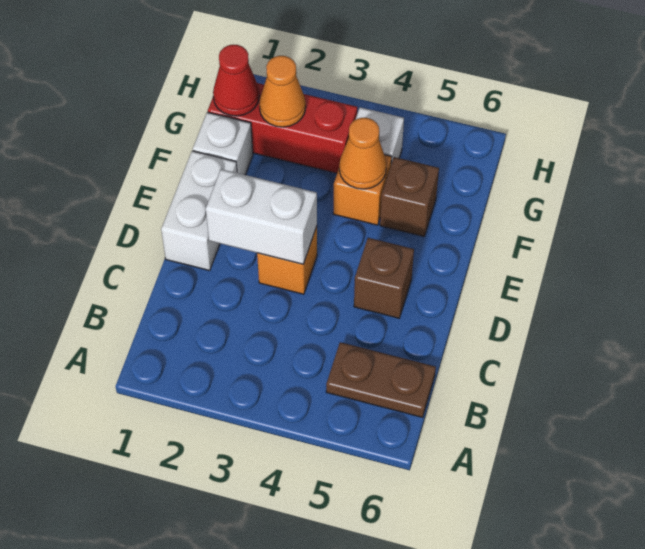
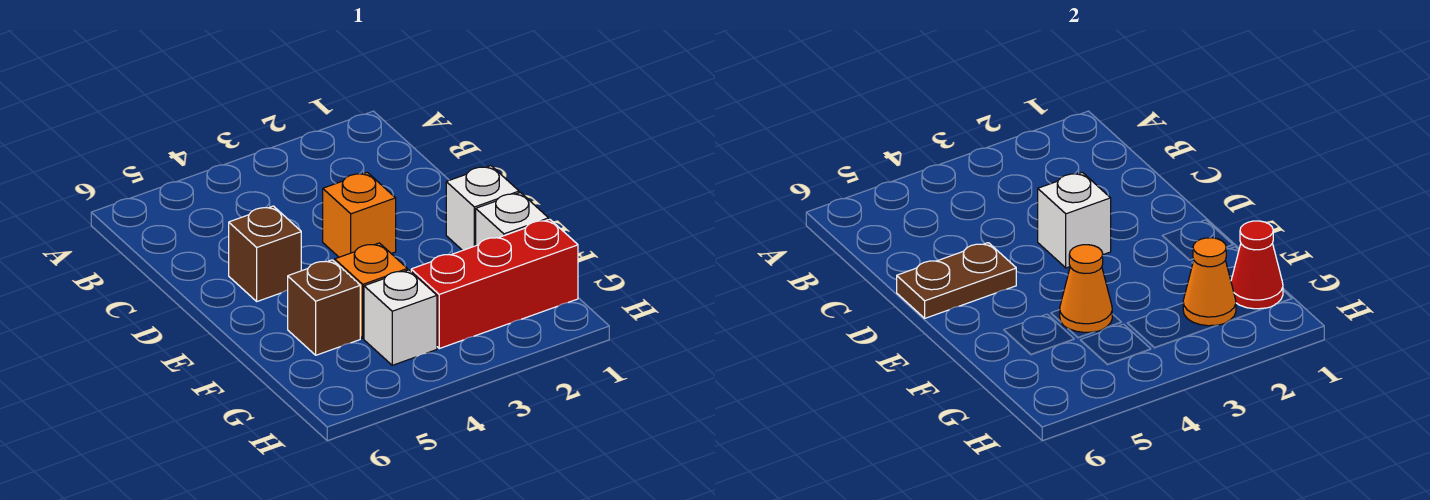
brown 1x2 plate [326,342,436,417] -> brown 1x2 plate moved to [897,243,1016,318]
white 1x2 brick [161,151,237,271] -> white 1x1 brick [446,166,519,250]
white 1x2 brick [206,169,317,264] -> white 1x1 brick [1038,172,1111,268]

